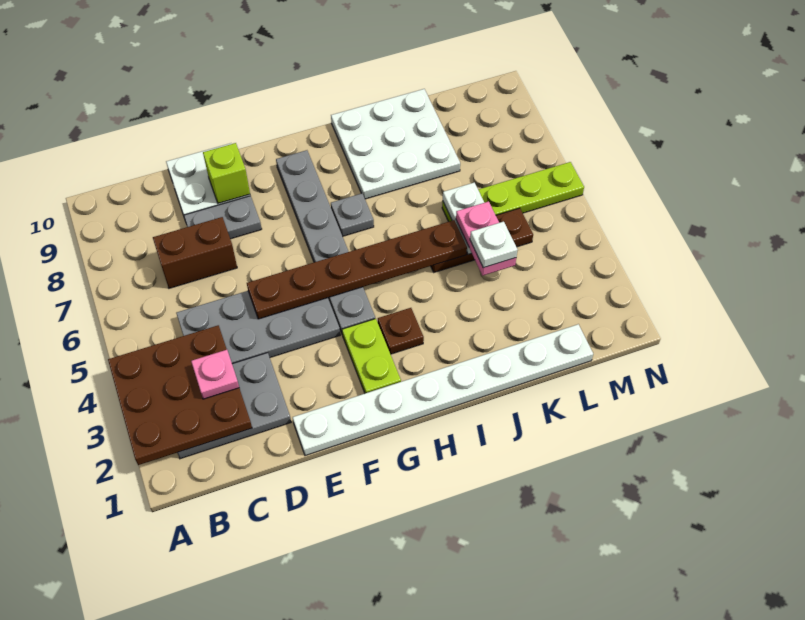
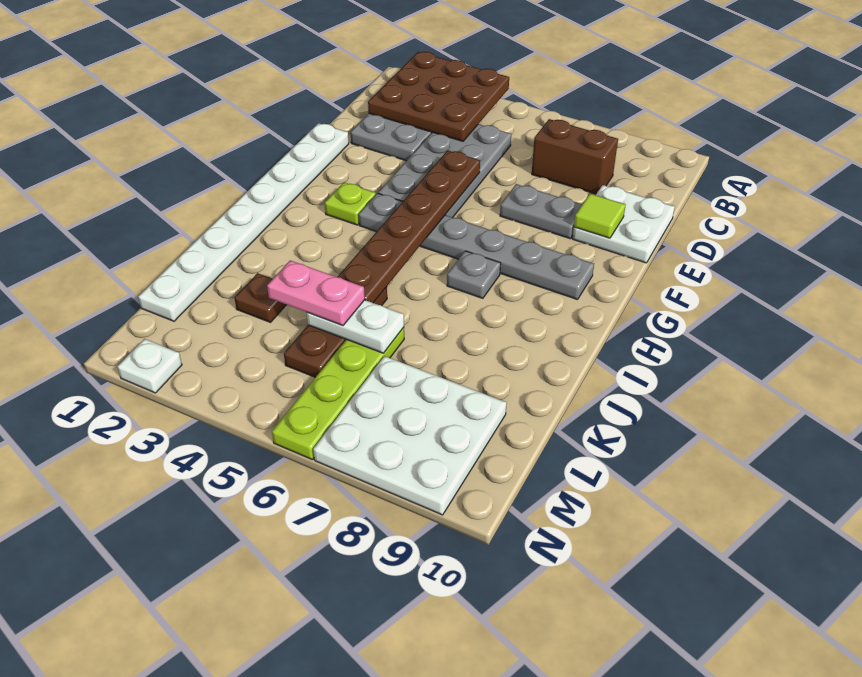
pink 1x1 plate [191,350,239,399] -> none
brown 1x2 brick [153,217,237,288] -> brown 1x2 brick turned to [532,119,618,194]
grey 1x2 plate [184,196,262,239] -> grey 1x2 plate turned to [500,184,582,239]
lime 1x1 brick [203,143,250,203] -> lime 1x1 tile [574,194,625,238]
lime 1x2 plate [342,319,401,393] -> lime 1x1 plate [325,183,376,225]
brown 1x1 plate [378,308,424,354] -> brown 1x1 plate moved to [234,273,286,322]
white 3x3 plate [331,89,460,199] -> white 3x3 plate moved to [313,356,507,515]
white 1x1 plate [470,222,518,268] -> white 1x1 plate moved to [117,339,182,393]

